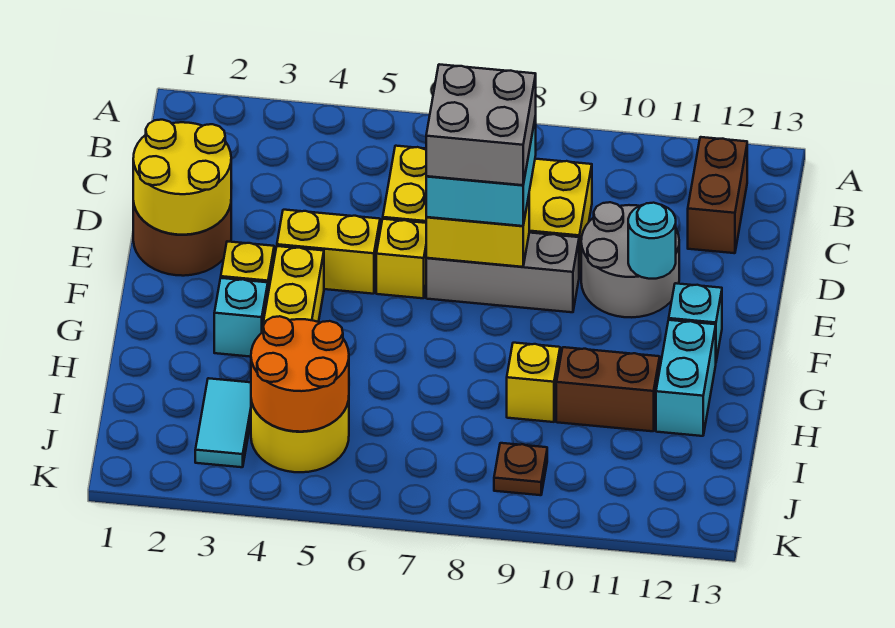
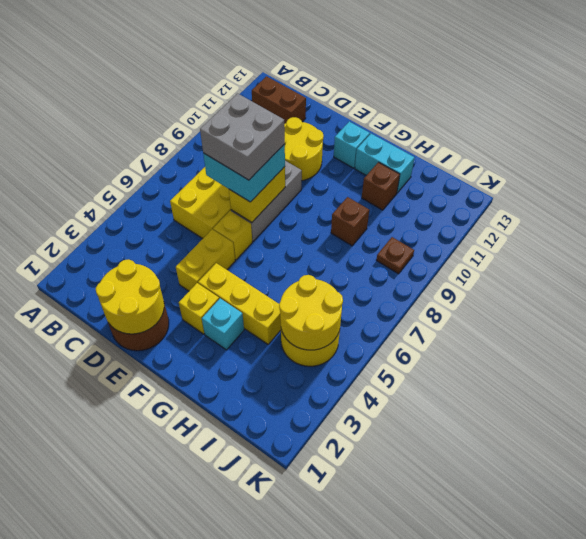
grey 2x2 round brick [581,202,679,317] -> yellow 2x2 round brick [284,117,324,180]
cyan 1x1 round brick [628,203,676,279] -> none
yellow 1x1 brick [507,343,560,422] -> brown 1x1 brick [331,197,369,246]
brown 1x2 brick [556,347,660,431] -> brown 1x1 brick [362,162,400,210]
cyan 1x2 tile [195,378,251,467] -> none
orange 2x2 round brick [251,316,349,432] -> yellow 2x2 round brick [279,275,343,350]

